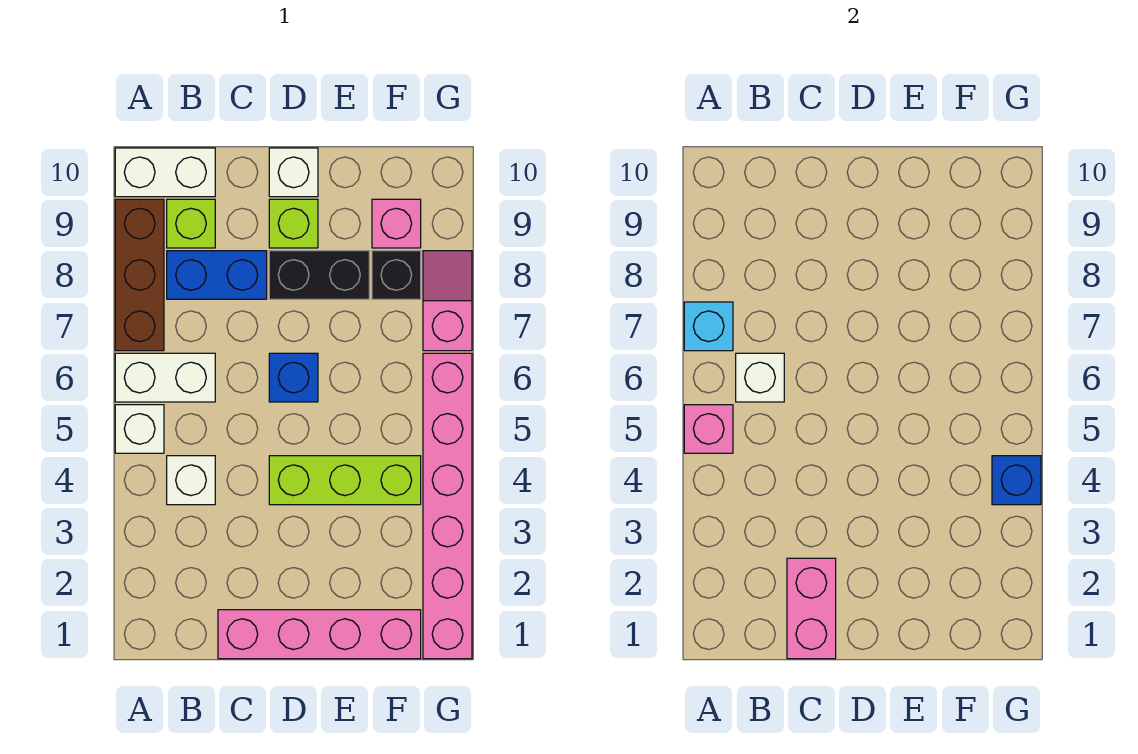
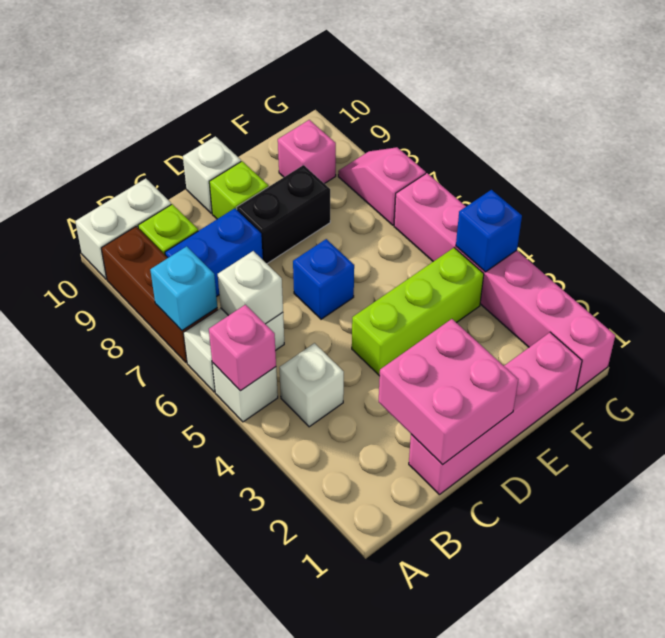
pink 1x2 brick [787,558,836,659] -> pink 2x2 brick [379,319,518,465]
black 1x1 brick [372,251,421,299] -> none

